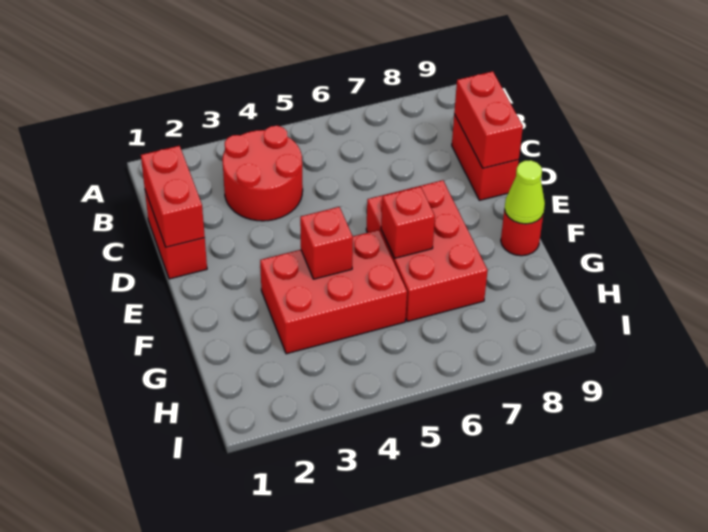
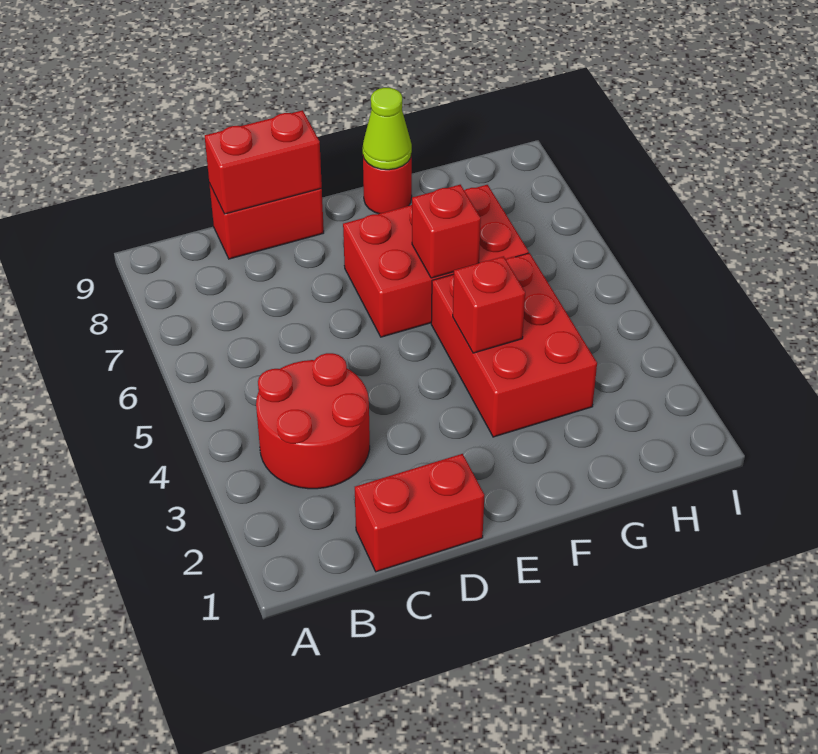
red 1x2 brick [141,146,205,247] -> none

